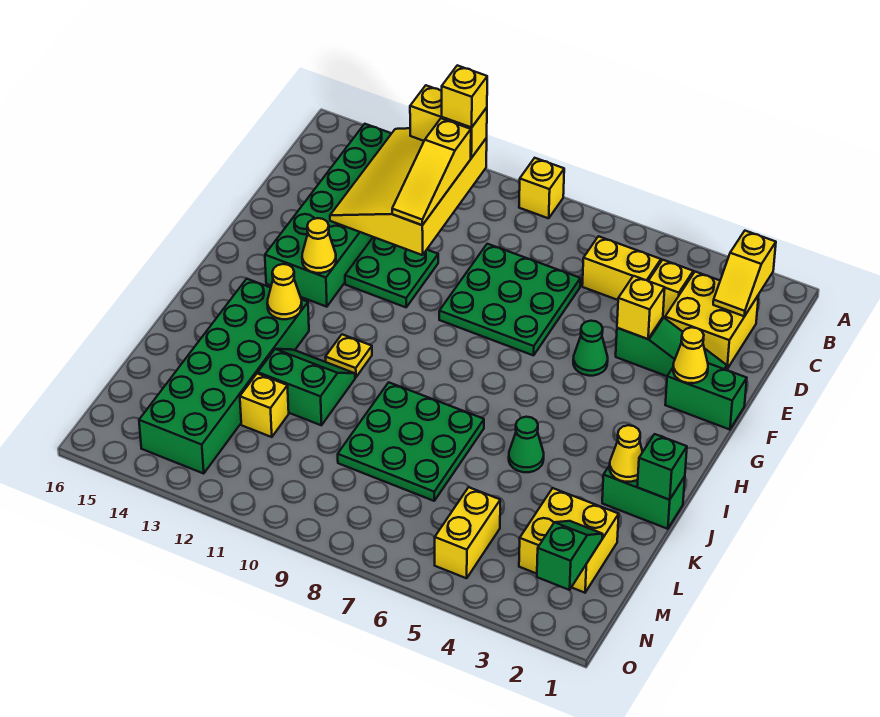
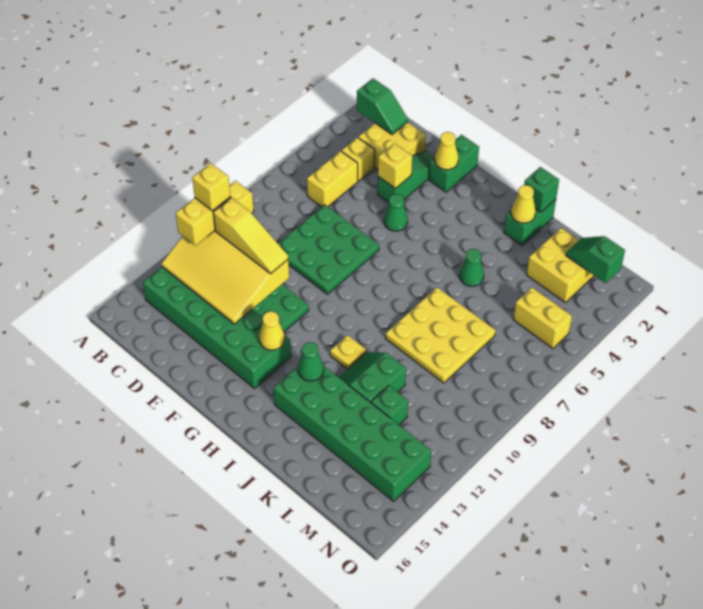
yellow 1x2 slope [713,231,776,316] -> green 1x2 slope [357,78,408,135]
yellow 1x1 cone [267,264,302,319] -> green 1x1 cone [298,342,324,381]
green 3x3 plate [338,382,484,501] -> yellow 3x3 plate [385,287,495,383]
yellow 1x1 brick [240,374,289,437] -> green 1x1 brick [371,385,408,425]

